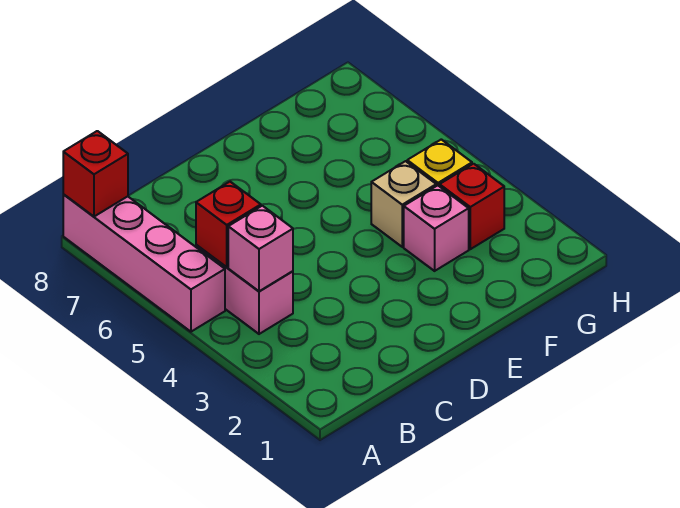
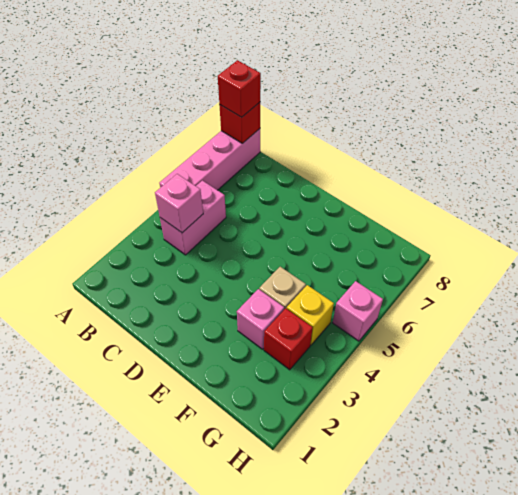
red 1x1 brick [196,182,261,267] -> red 1x1 brick moved to [218,60,261,117]
none -> pink 1x1 brick [333,281,383,341]

